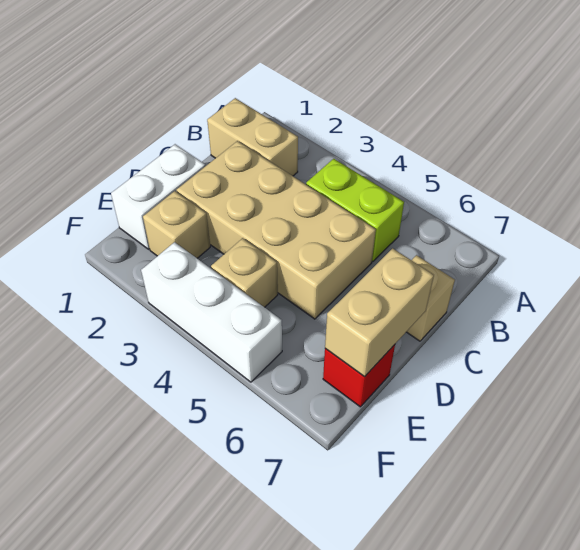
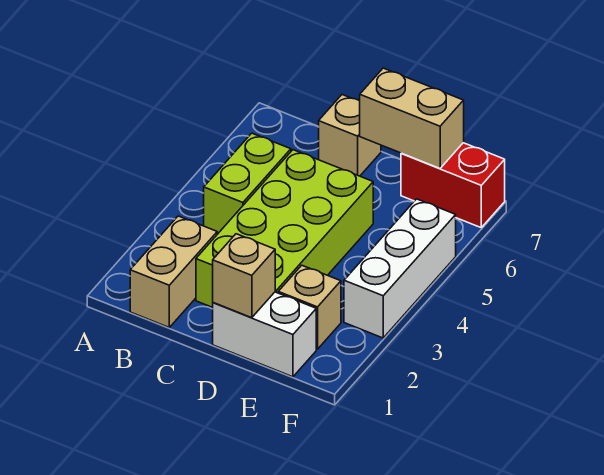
tan 2x4 brick [176,141,376,319] -> lime 2x4 brick [196,150,373,308]
tan 1x1 brick [211,238,278,307] -> tan 1x1 brick moved to [213,234,275,318]
red 1x1 brick [323,345,395,407] -> red 1x2 brick [401,143,505,227]

